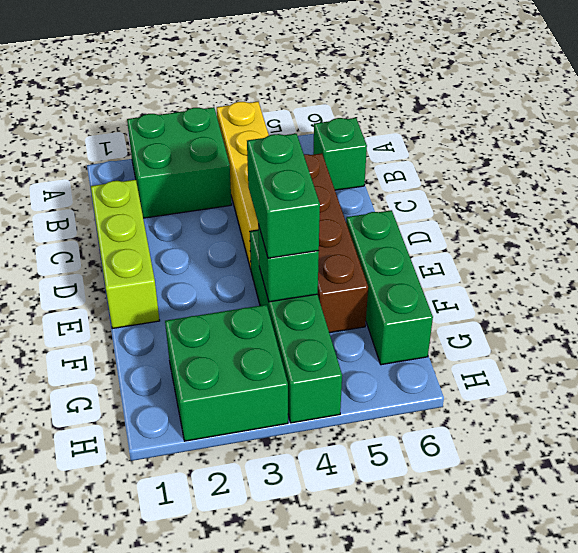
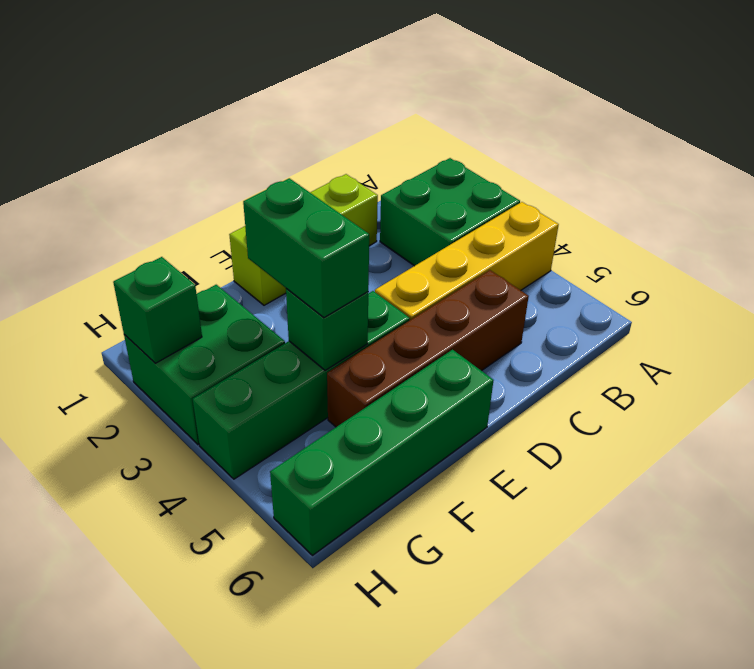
green 1x1 brick [313,118,367,190] -> green 1x1 brick moved to [113,257,202,363]
green 1x2 brick [247,134,320,258] -> green 1x2 brick turned to [243,178,369,318]
green 1x3 brick [346,210,433,365] -> green 1x4 brick [270,350,494,555]

